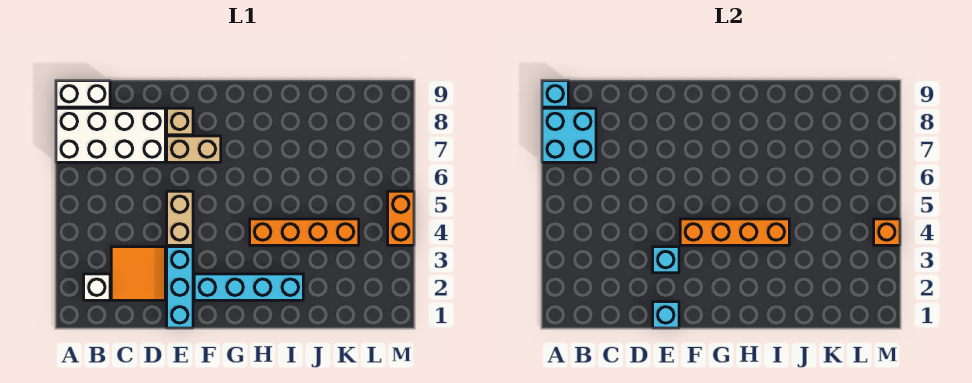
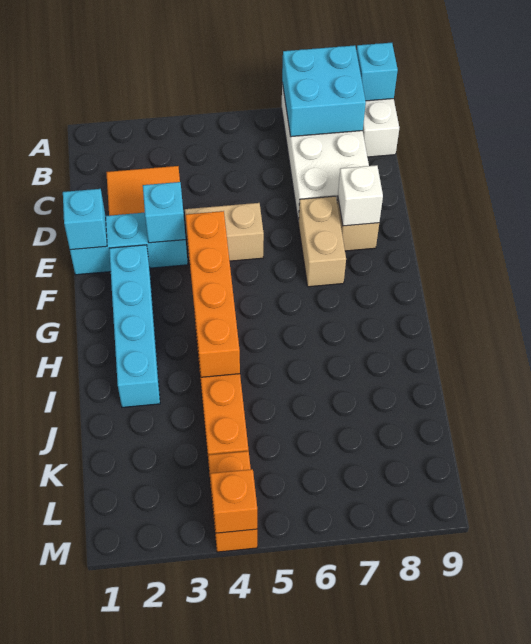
white 1x1 brick [84,274,110,300] -> white 1x1 brick moved to [338,165,383,226]
orange 1x2 brick [388,191,414,245] -> orange 1x2 brick turned to [208,451,257,552]

